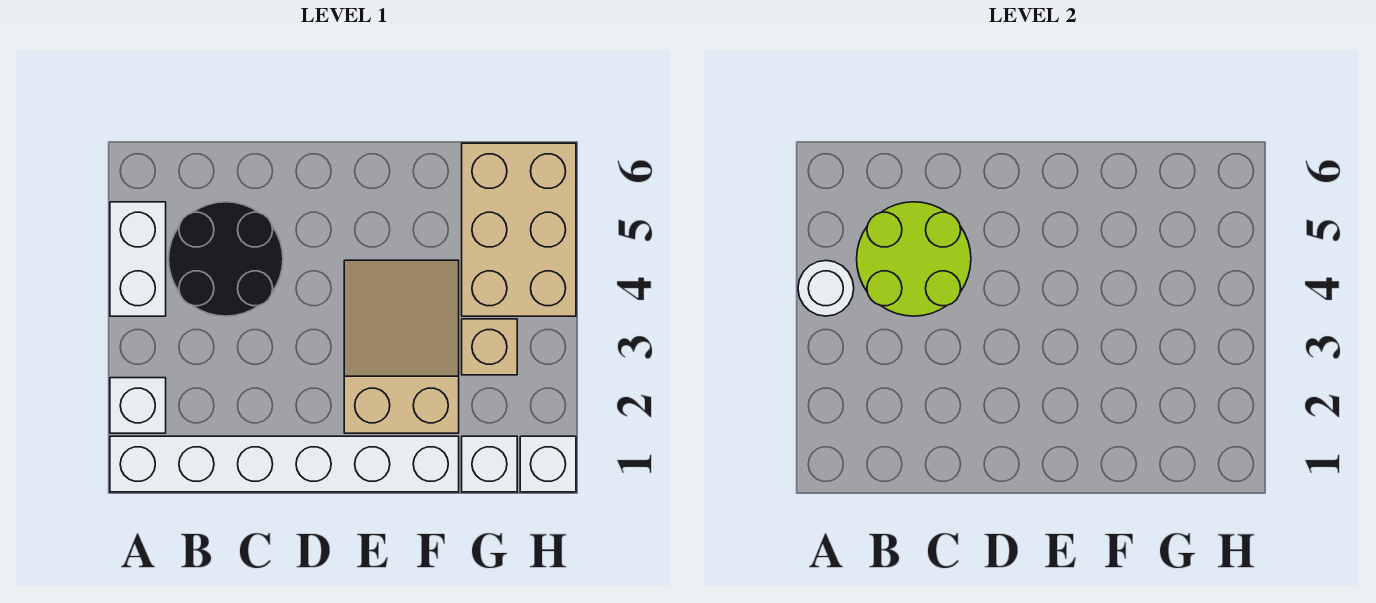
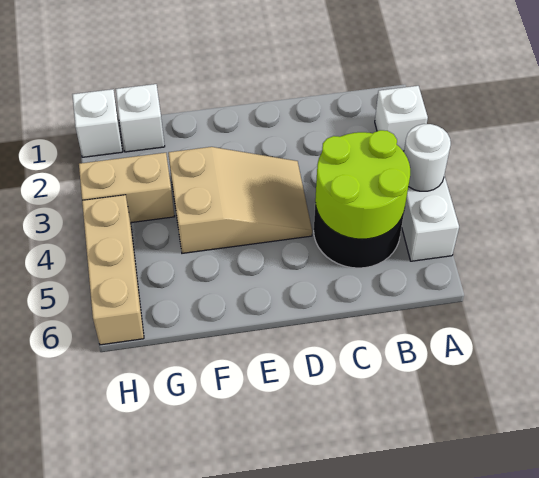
white 1x6 brick [110,436,459,492] -> none
tan 2x3 slope [344,260,459,433] -> tan 2x3 slope turned to [168,147,312,253]
tan 1x1 brick [462,319,517,375] -> tan 1x2 brick [79,153,175,223]
tan 2x3 brick [462,143,576,316] -> tan 1x3 brick [82,195,144,345]

